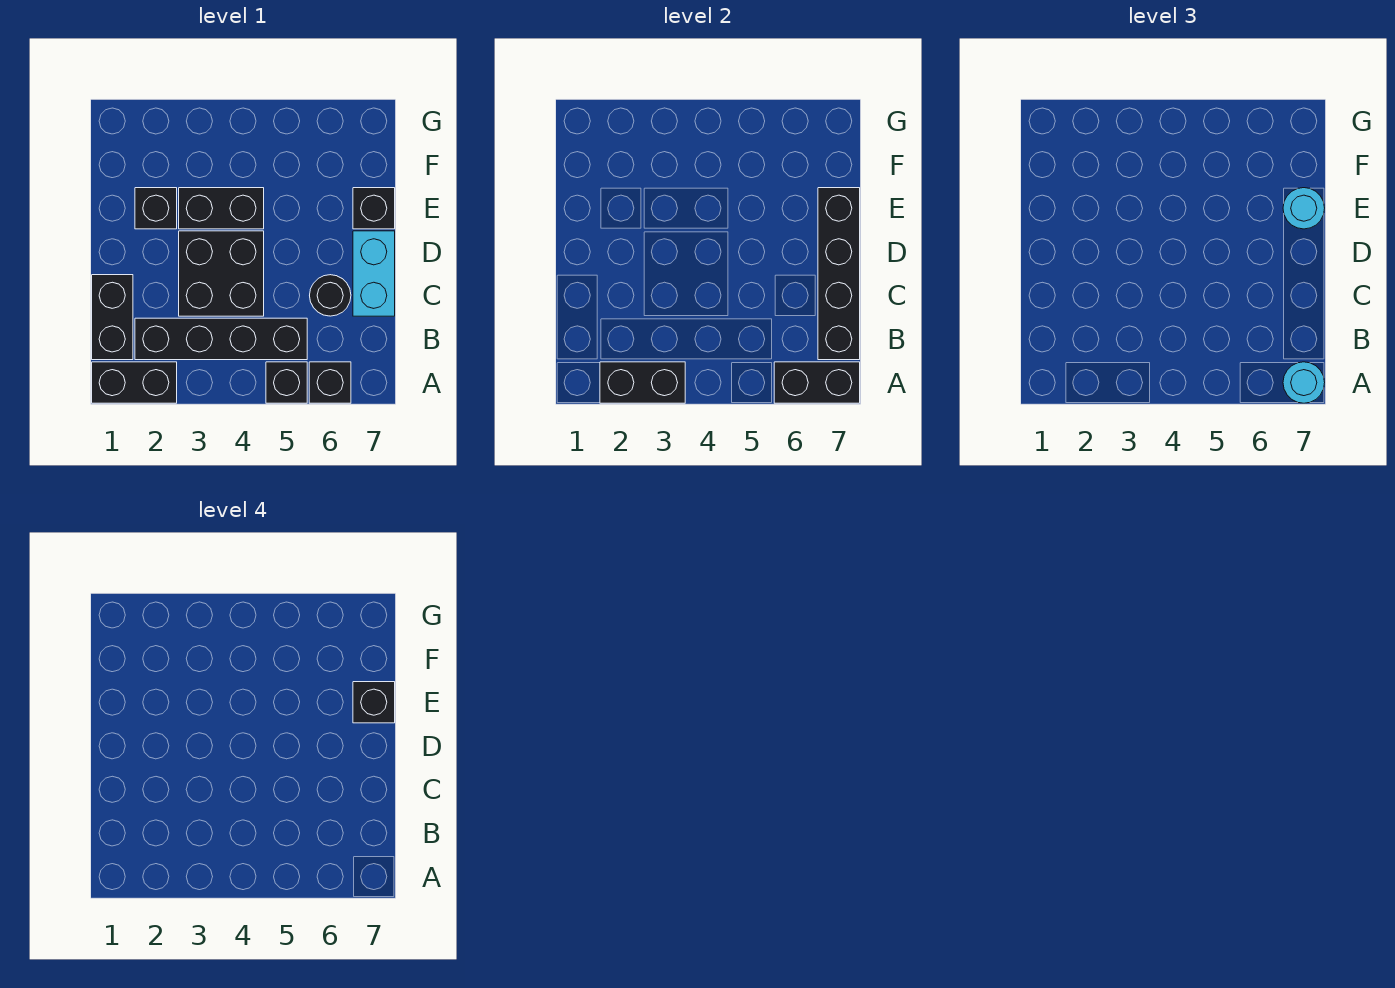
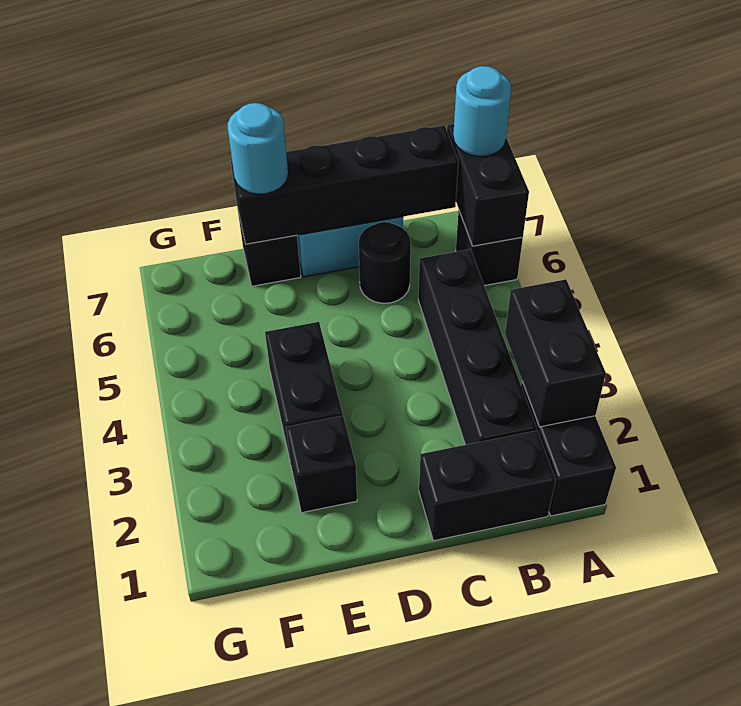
black 1x1 brick [266,362,307,403] -> none
black 2x2 brick [179,231,264,316] -> none
black 1x1 brick [353,682,395,723] -> none

